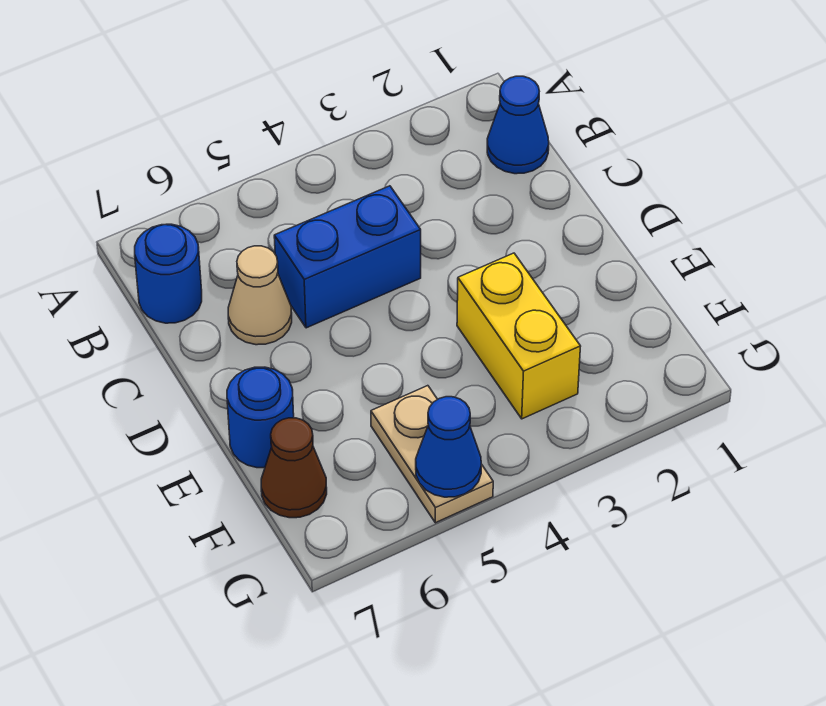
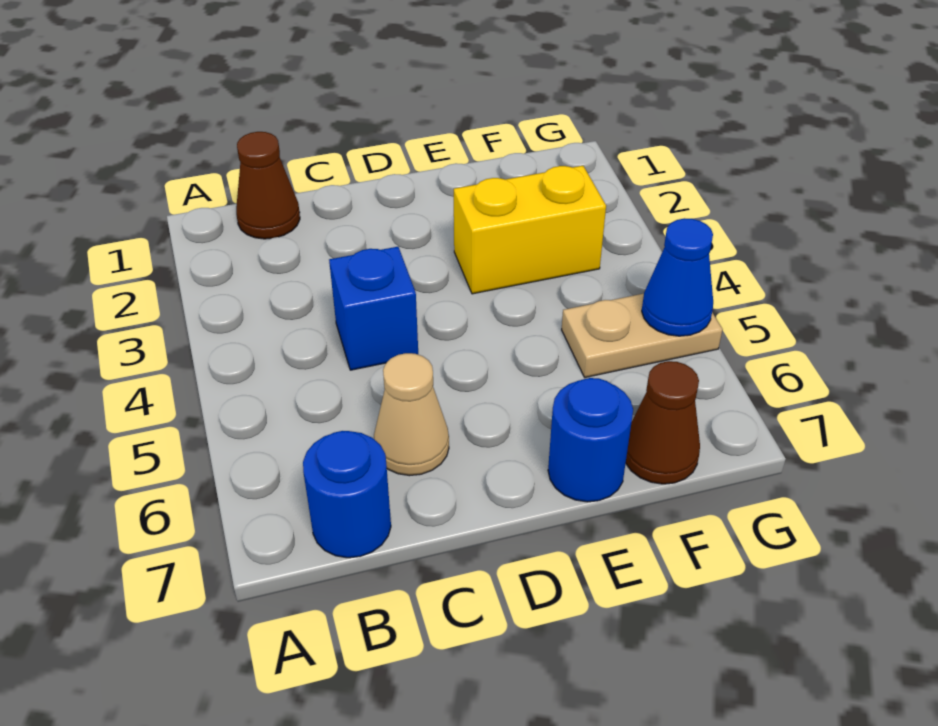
blue 1x1 cone [487,76,549,174] -> brown 1x1 cone [236,132,300,239]
blue 1x2 brick [274,186,421,328] -> blue 1x1 brick [329,247,418,370]

